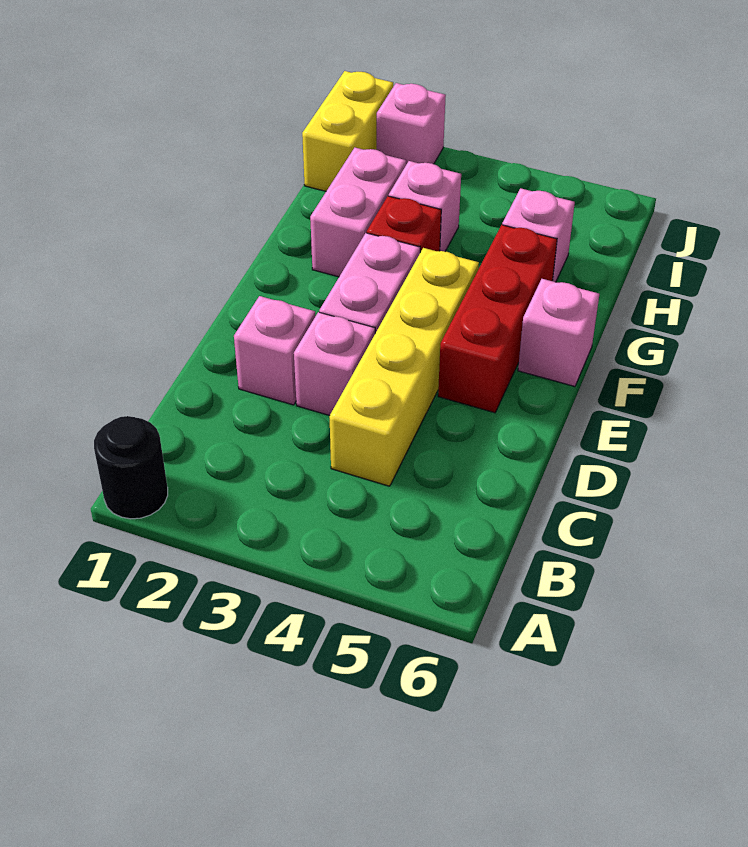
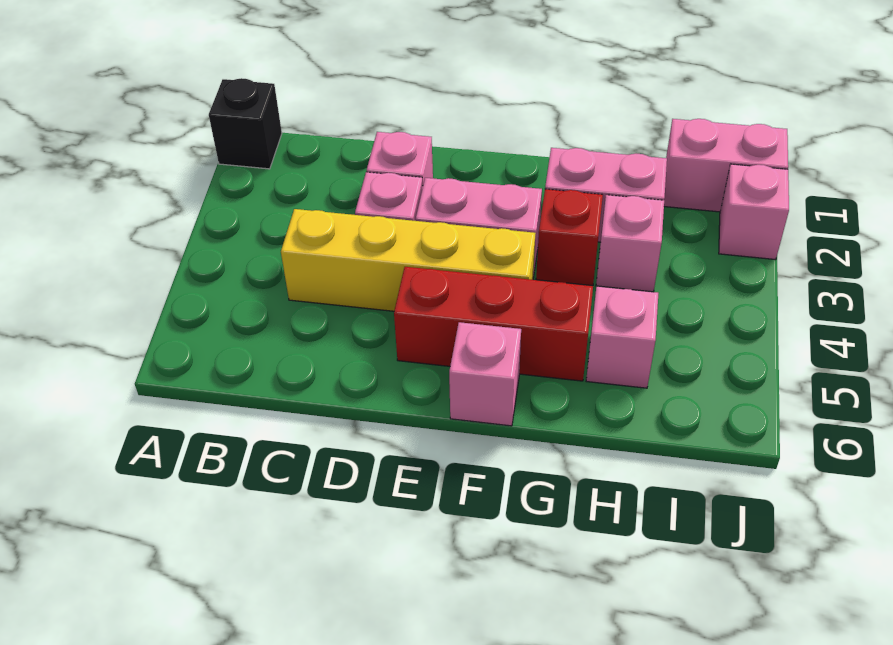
black 1x1 round brick [94,416,168,519] -> black 1x1 brick [209,78,282,169]
yellow 1x2 brick [302,71,393,191] -> pink 1x2 brick [664,119,788,212]

